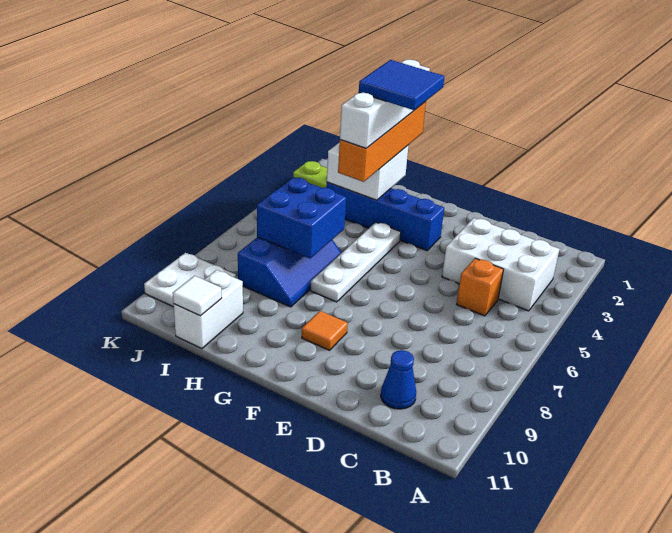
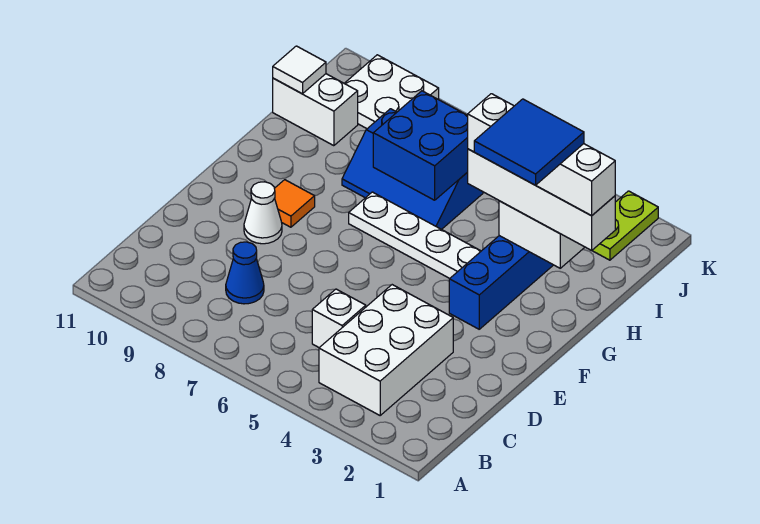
orange 1x1 brick [457,258,503,316] -> white 1x1 brick [312,289,366,348]
blue 1x1 cone [381,350,416,409] -> blue 1x1 cone moved to [226,242,264,304]
none -> white 1x1 cone [244,182,282,244]
orange 1x4 brick [338,102,426,182] -> white 1x4 brick [468,149,615,250]

